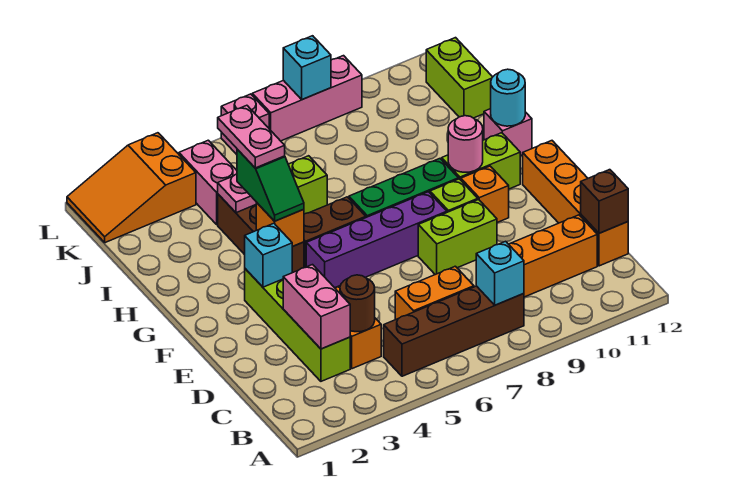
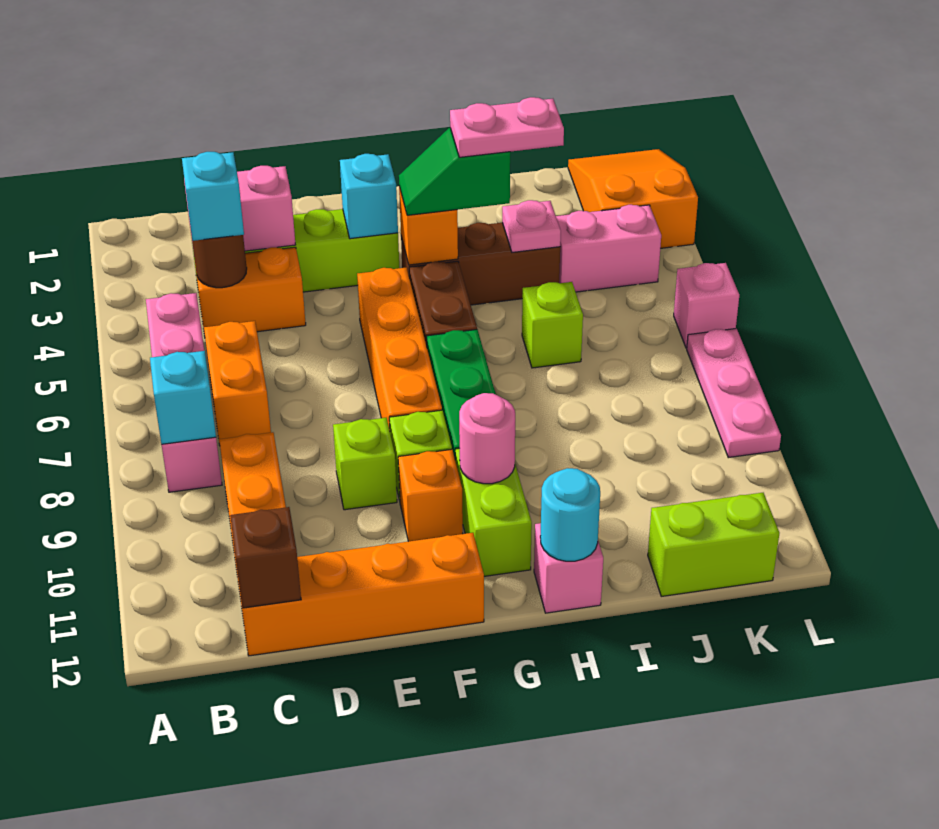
brown 1x4 brick [384,286,524,376] -> pink 1x4 brick [146,293,222,492]
lime 1x2 brick [418,200,497,275] -> lime 1x1 brick [333,418,397,510]
purple 1x4 brick [306,192,447,288] -> orange 1x4 brick [357,268,442,430]
pink 1x3 brick [252,56,362,141] -> pink 1x3 plate [687,328,781,458]
cyan 1x1 brick [283,36,331,100] -> cyan 1x1 brick moved to [182,152,244,241]

